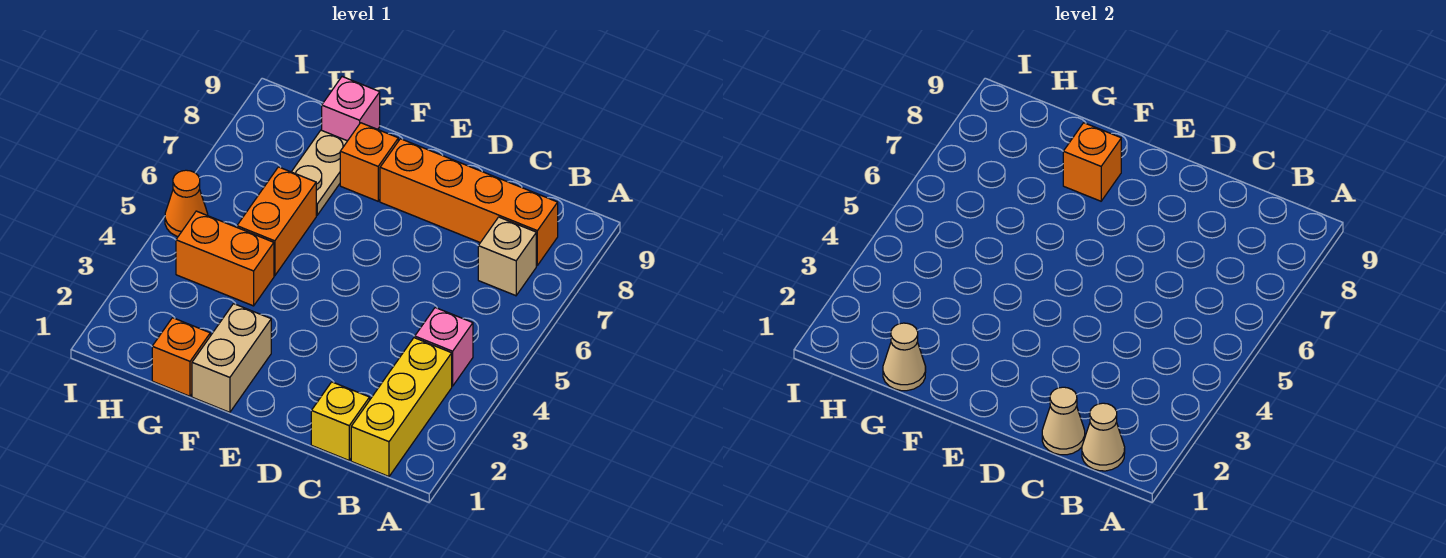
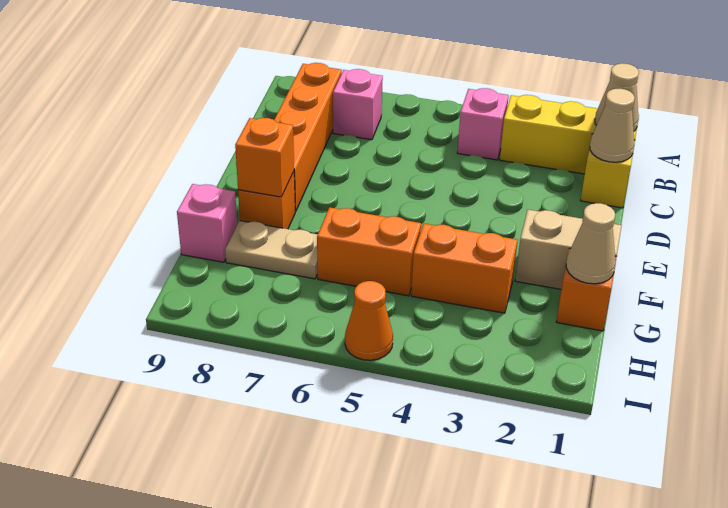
tan 1x1 brick [478,217,536,296] -> pink 1x1 brick [333,69,383,140]
orange 1x2 brick [176,211,274,306] -> orange 1x2 brick turned to [411,224,518,313]

